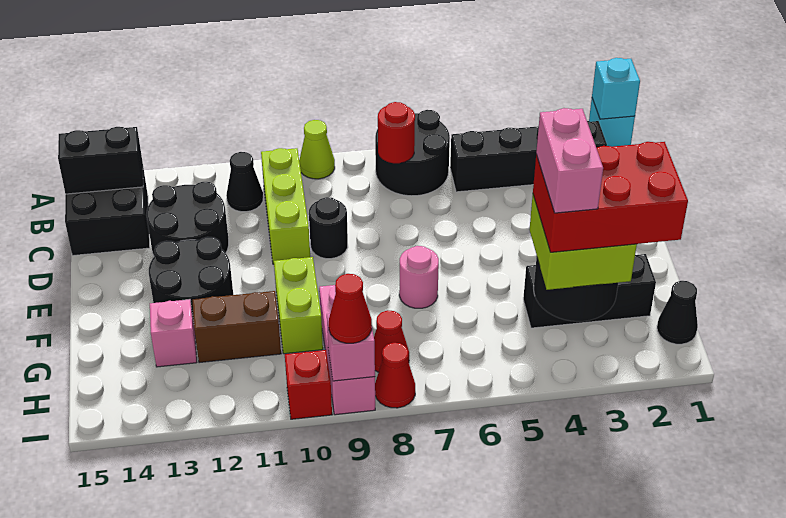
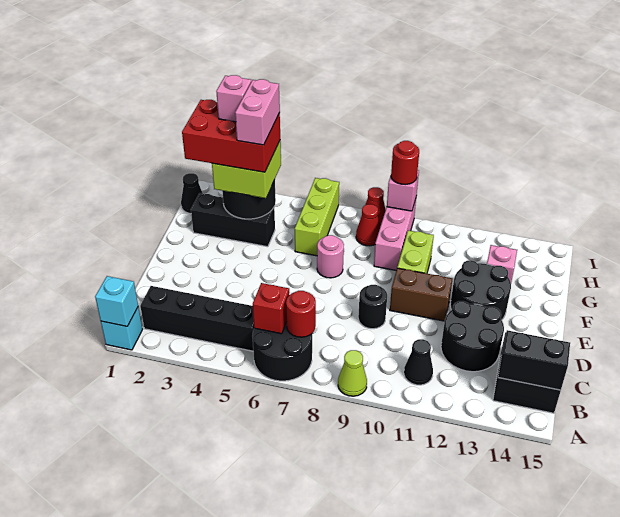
lime 1x3 brick [261,148,310,264] -> lime 1x3 brick moved to [295,178,339,256]
brown 1x2 brick [192,291,281,363] -> brown 1x2 brick moved to [390,268,452,321]
none -> pink 1x1 brick [216,75,251,122]
red 1x1 cone [329,274,372,343] -> red 1x1 round brick [391,141,419,185]
red 1x1 brick [285,350,332,419] -> red 1x1 brick moved to [253,283,289,334]

